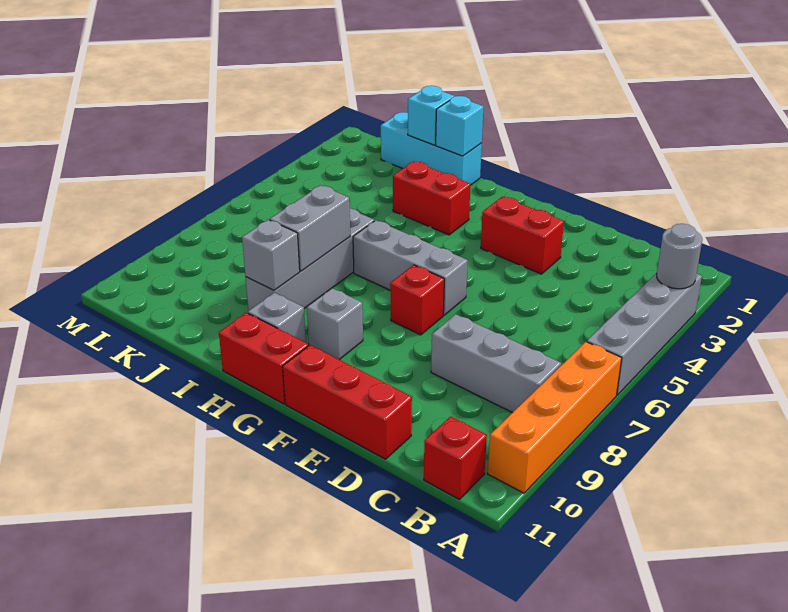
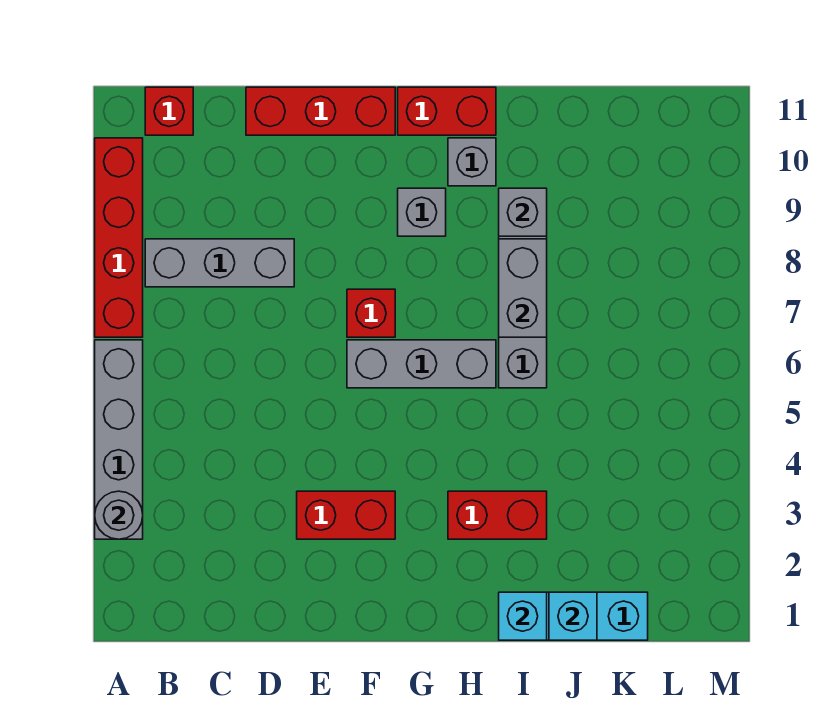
orange 1x4 brick [488,342,622,493] -> red 1x4 brick [95,138,143,337]

